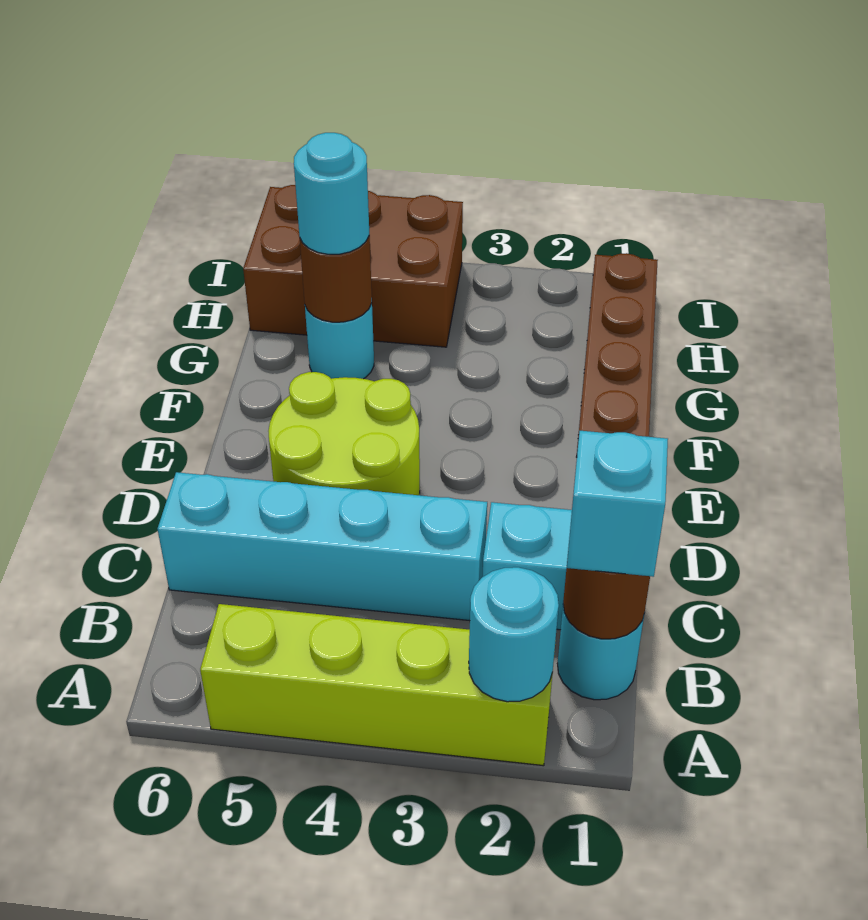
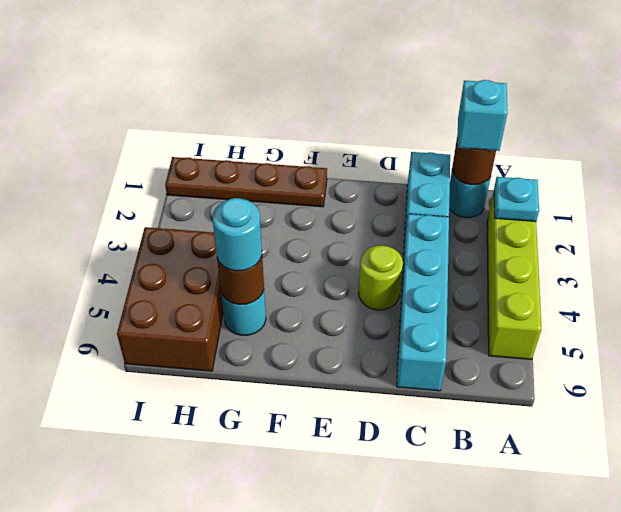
cyan 1x1 round brick [469,567,559,702] -> cyan 1x1 plate [494,177,539,221]
lime 2x2 round brick [268,372,420,495] -> lime 1x1 round brick [359,246,403,310]

